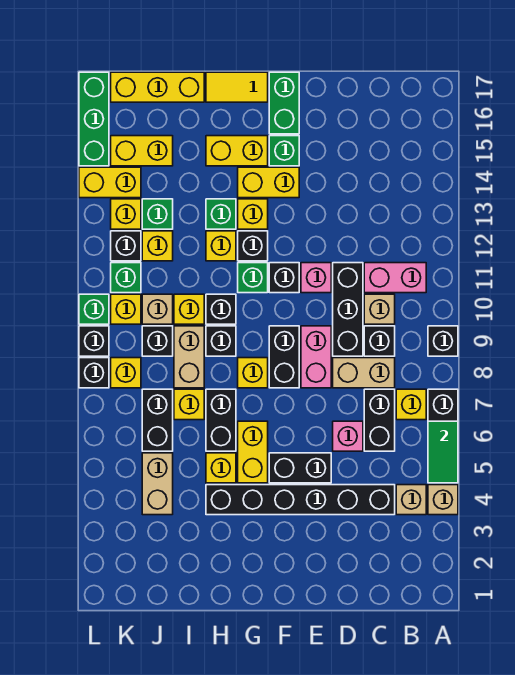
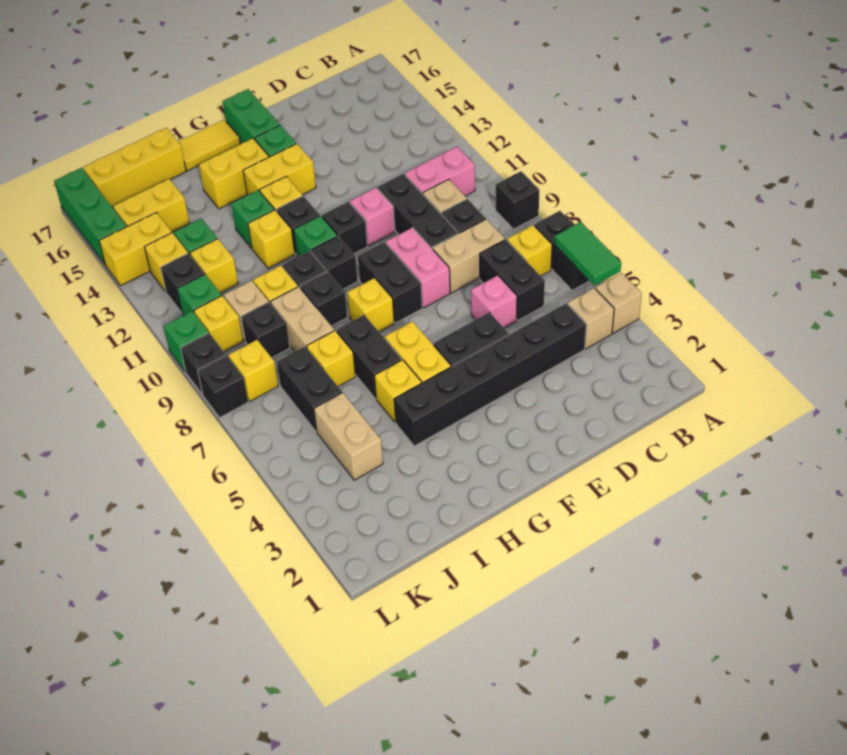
none -> black 1x1 brick [311,236,358,289]

